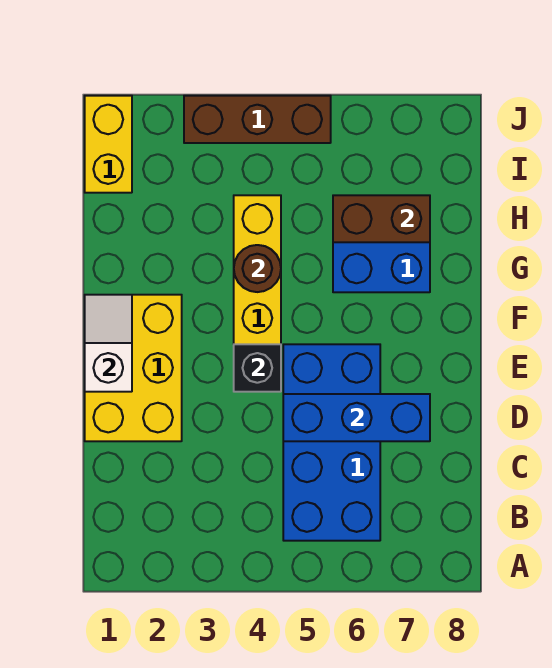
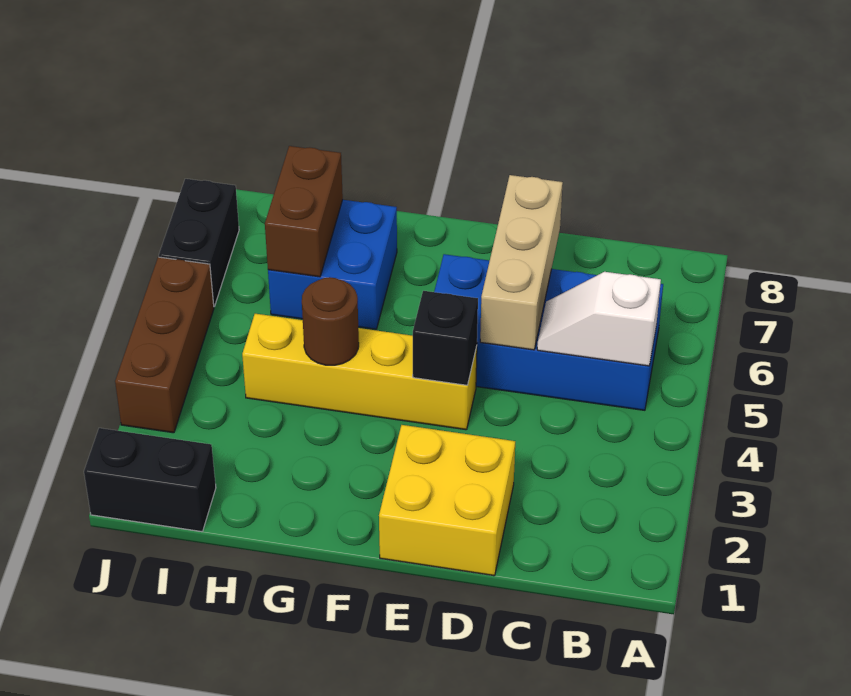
yellow 2x3 brick [85,295,182,441] -> yellow 2x2 brick [379,425,515,576]
blue 1x3 brick [283,394,430,441] -> tan 1x3 brick [480,175,563,350]
white 1x2 slope [85,295,132,392] -> white 1x2 slope moved to [537,272,661,366]
yellow 1x2 brick [85,96,132,193] -> black 1x2 brick [84,428,216,532]
none -> black 1x2 brick [159,179,239,306]

